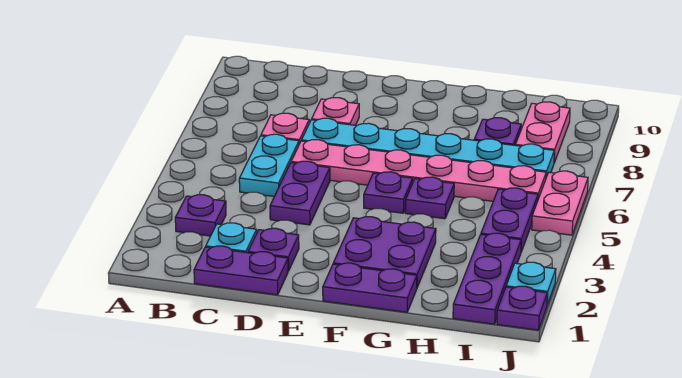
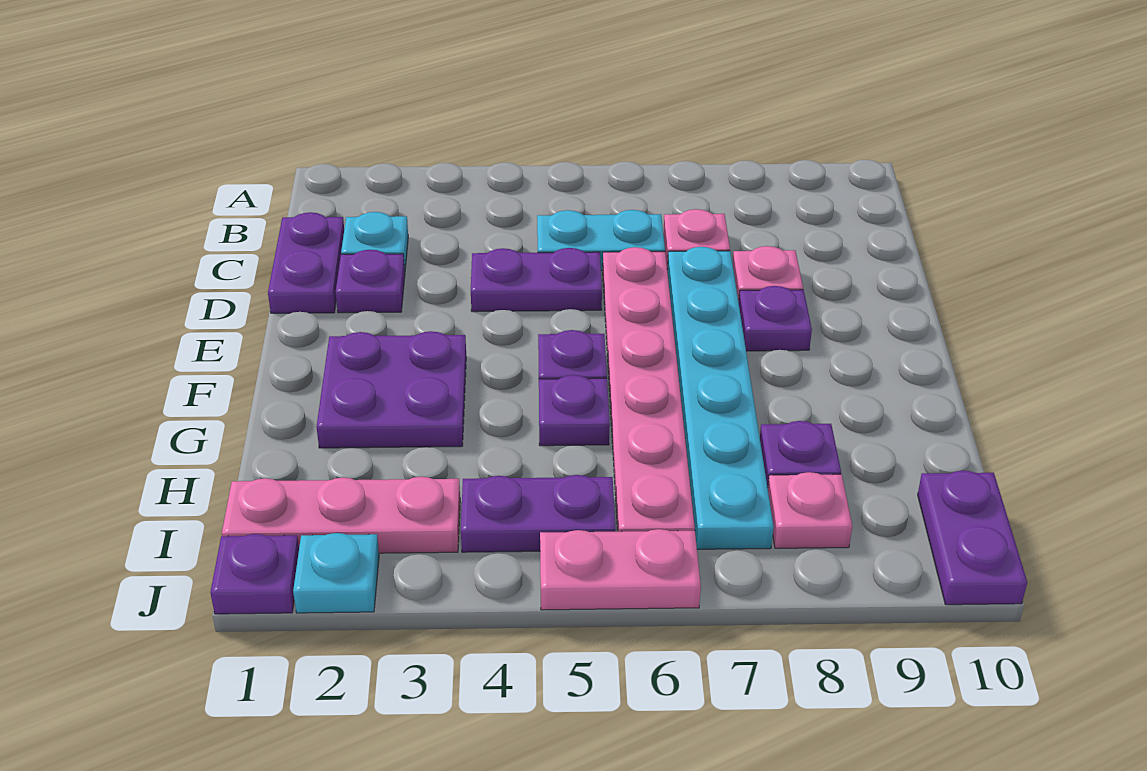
purple 1x1 plate [175,195,226,236] -> purple 1x1 plate moved to [739,286,812,351]
purple 1x2 plate [323,263,417,312] -> purple 1x2 plate moved to [918,471,1027,605]
purple 1x3 plate [453,233,521,324] -> pink 1x3 plate [222,477,460,553]
pink 1x2 plate [515,102,570,162] -> pink 1x1 plate [768,472,852,548]

